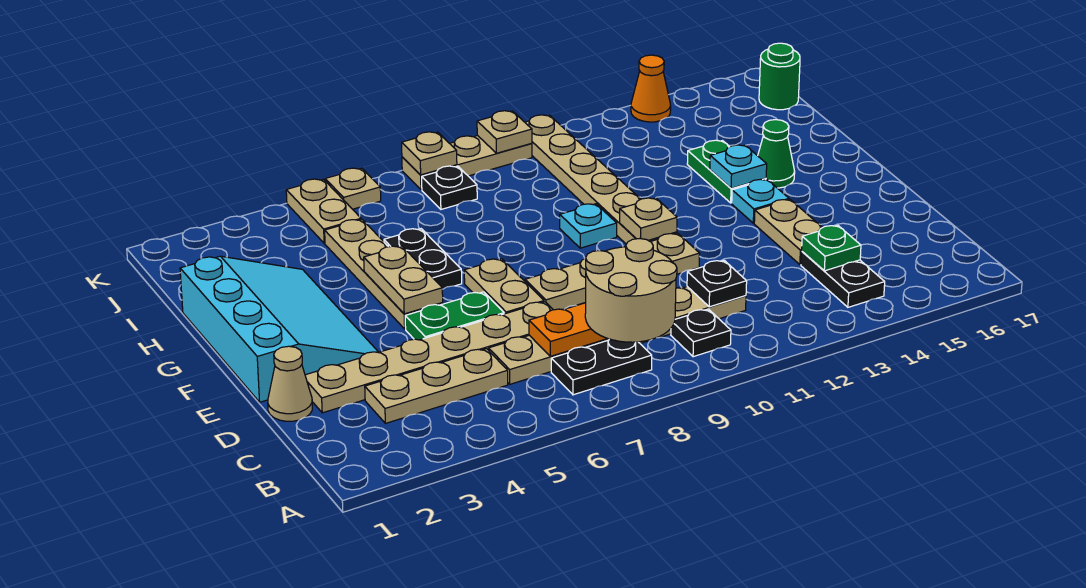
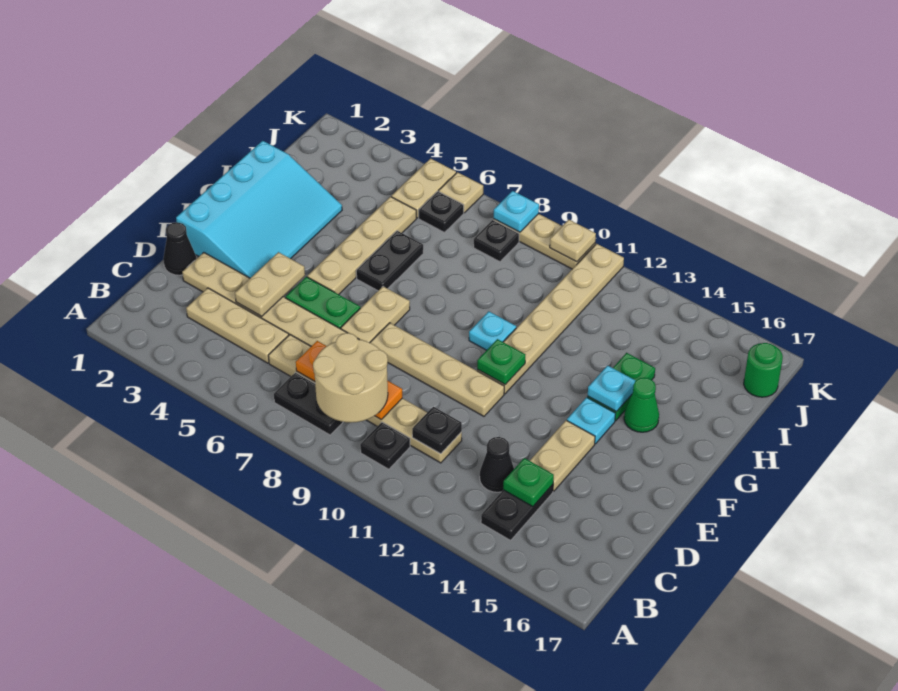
none -> black 1x1 cone [480,437,514,492]
tan 1x1 cone [268,346,312,421] -> black 1x1 cone [163,222,196,275]
tan 1x2 plate [364,246,443,314] -> tan 1x2 plate moved to [235,252,305,317]
tan 1x1 plate [620,198,677,240] -> green 1x1 plate [477,339,525,385]
none -> black 1x1 plate [419,191,464,232]
tan 1x1 plate [402,132,457,175] -> cyan 1x1 plate [494,191,539,232]
orange 1x1 cone [631,55,671,122] -> none

